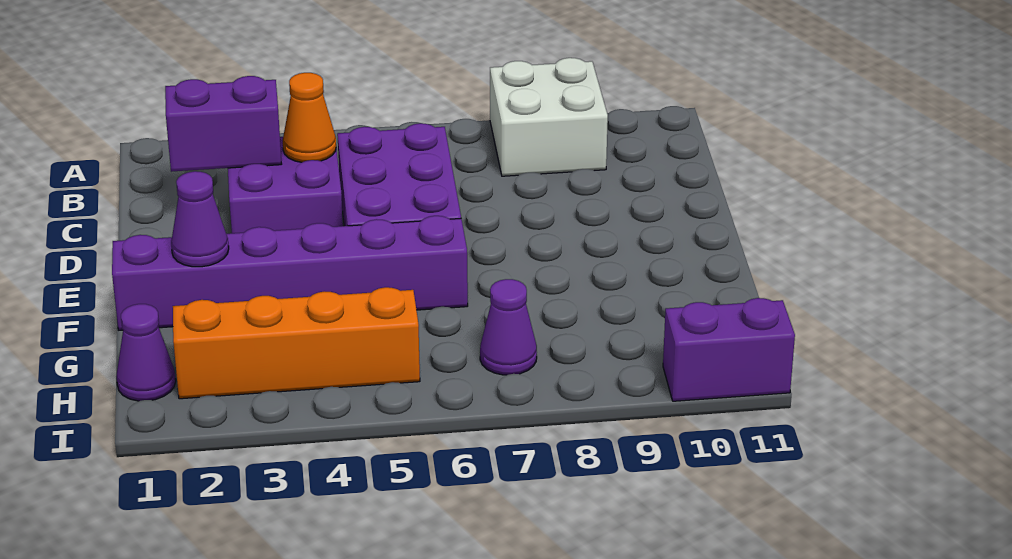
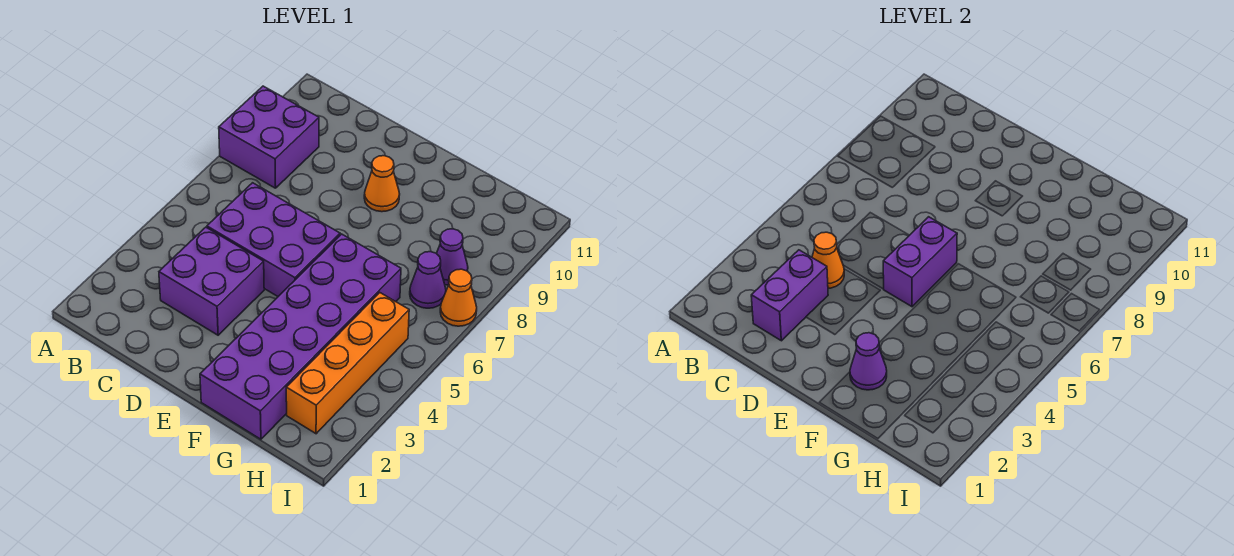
white 2x2 brick [490,58,608,176] -> purple 2x2 brick [219,86,319,188]
none -> orange 1x1 cone [364,156,400,212]
purple 1x6 brick [112,216,468,330] -> purple 2x6 brick [200,234,401,439]
purple 1x1 cone [116,304,176,401] -> purple 1x1 cone moved to [436,229,468,285]
none -> orange 1x1 cone [440,269,477,326]
purple 1x2 brick [663,298,795,401] -> purple 1x2 brick moved to [883,217,957,307]

